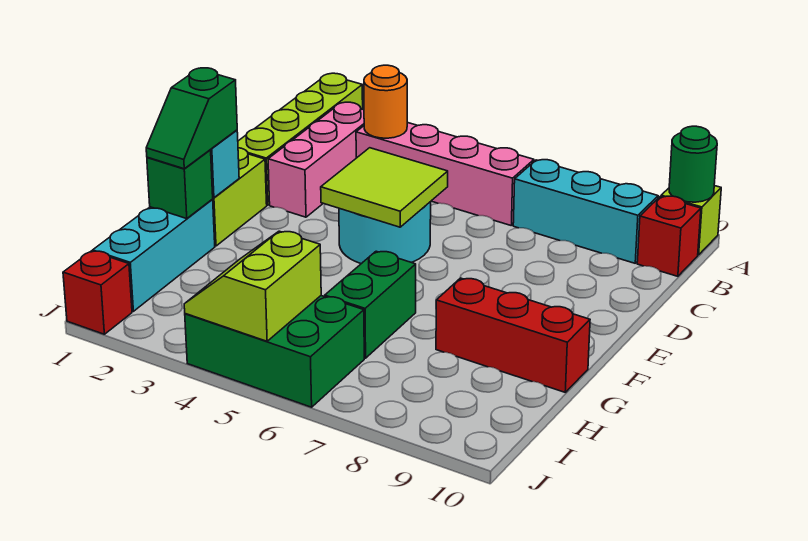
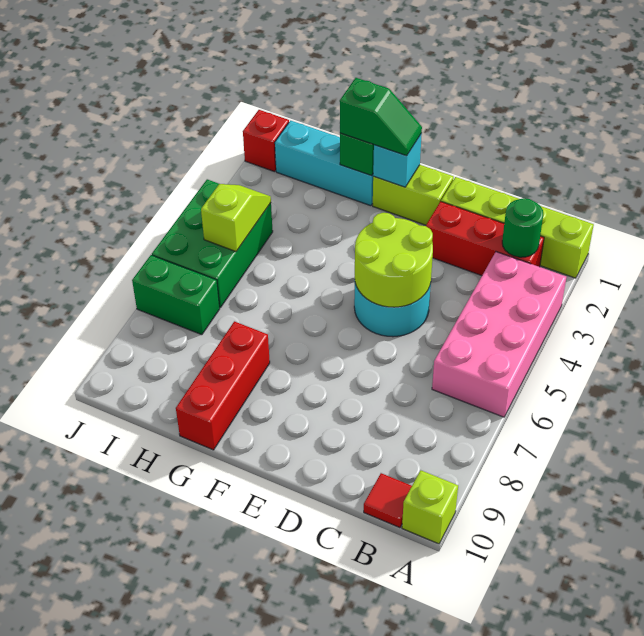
green 1x1 round brick [669,126,717,202] -> green 1x1 round brick moved to [502,198,543,257]
pink 1x3 brick [268,102,364,217] -> red 1x3 brick [426,201,544,276]
pink 1x4 brick [356,122,534,225] -> pink 2x4 brick [432,252,566,417]
orange 1x1 round brick [364,65,407,138] -> none
cyan 1x3 brick [513,160,658,263] -> none
red 1x1 brick [637,196,701,276] -> red 1x1 tile [364,473,412,528]
lime 2x2 tile [321,148,448,227] -> lime 2x2 round brick [355,213,433,307]
green 1x2 slope [146,68,237,169] -> green 1x2 slope turned to [340,78,422,156]
green 1x2 brick [325,251,416,358] -> green 1x2 brick moved to [132,255,220,335]
lime 2x2 slope [184,231,321,341] -> lime 1x2 slope [201,184,271,251]

